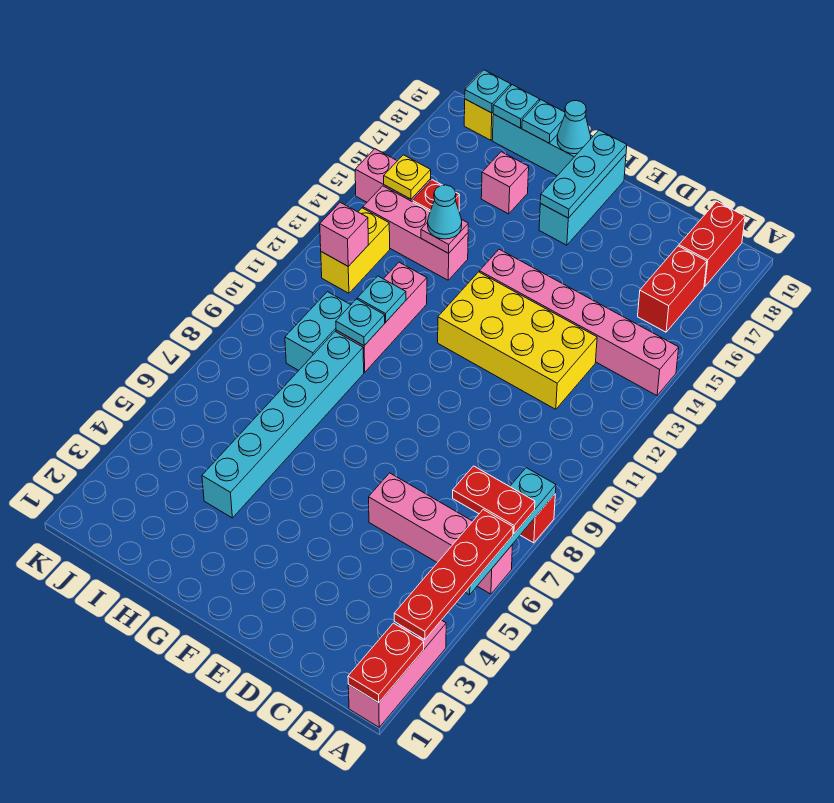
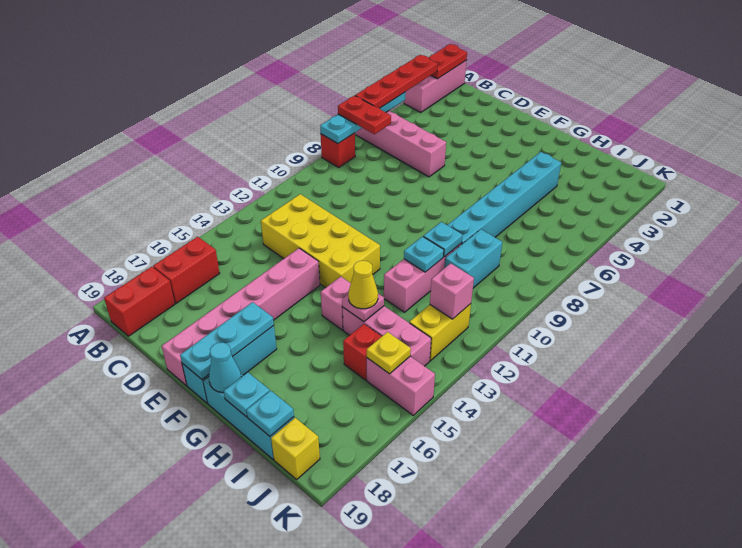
pink 1x6 brick [480,249,679,396] -> pink 1x6 brick turned to [162,248,320,386]
cyan 1x1 cone [428,185,462,239] -> yellow 1x1 cone [348,261,378,309]
pink 1x1 brick [481,152,529,214] -> pink 1x1 brick moved to [321,277,351,330]
cyan 1x1 plate [465,70,511,113] -> none

